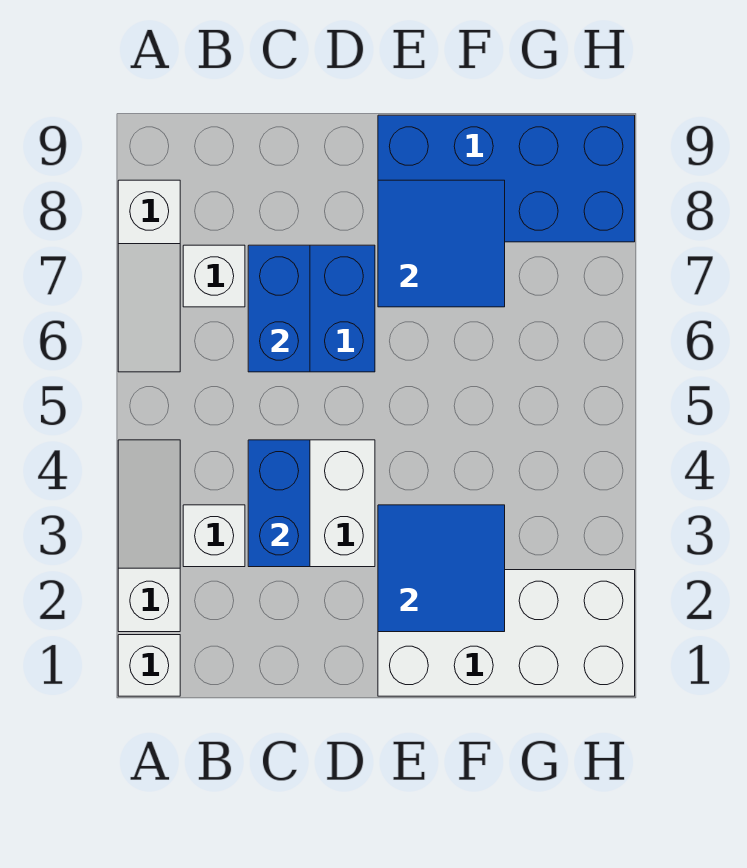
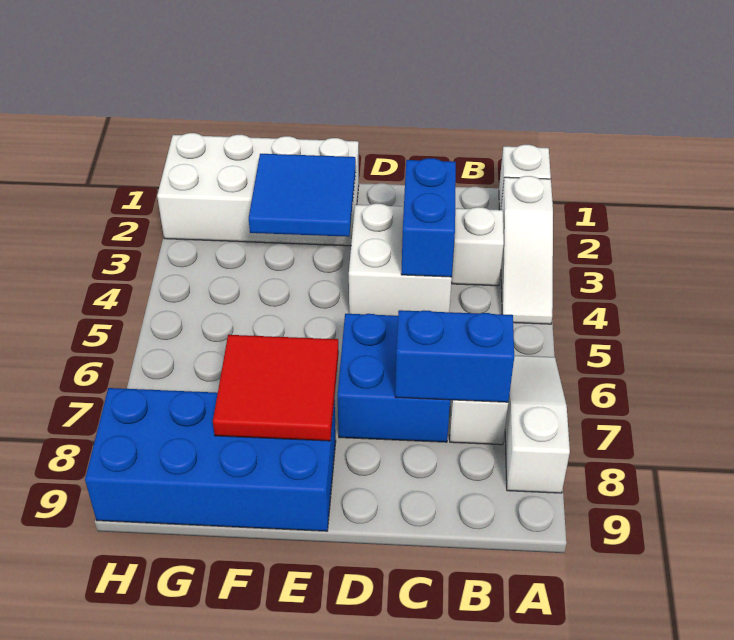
blue 1x2 brick [248,245,310,372] -> blue 1x2 brick turned to [395,310,514,402]
blue 2x2 tile [378,180,505,307] -> red 2x2 tile [213,335,339,441]

